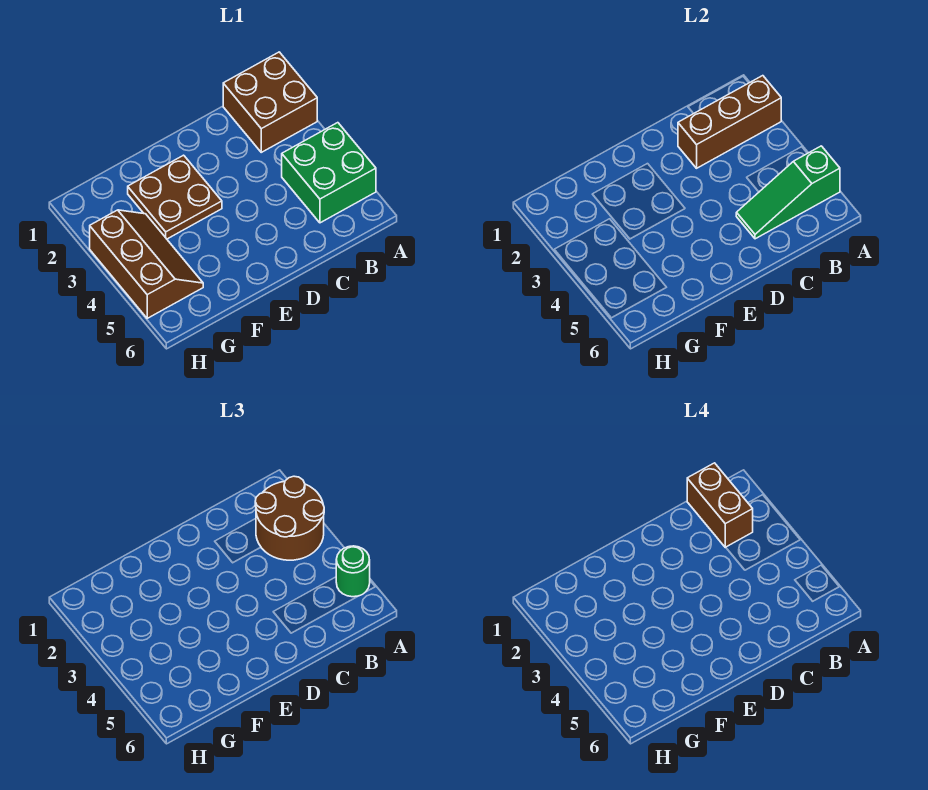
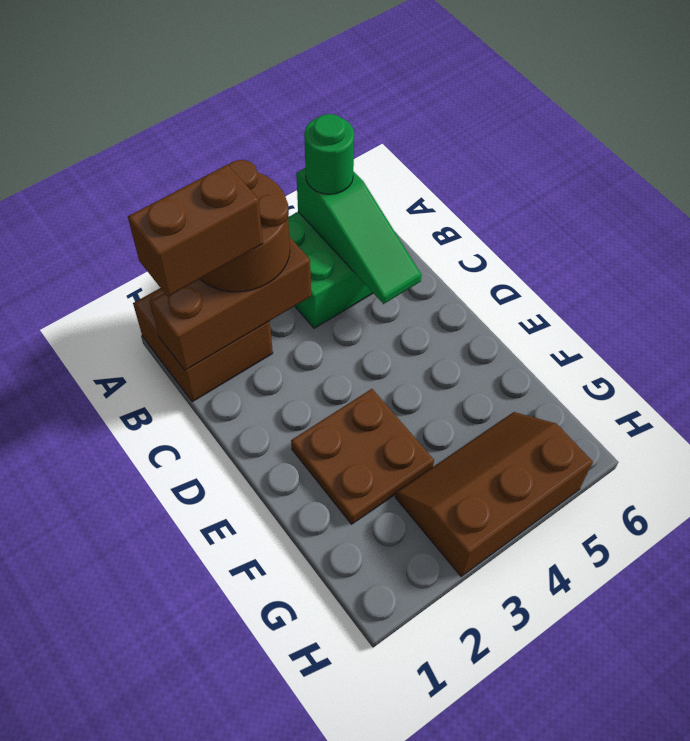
brown 1x3 brick [678,76,781,168] -> brown 1x3 brick turned to [150,237,311,370]

